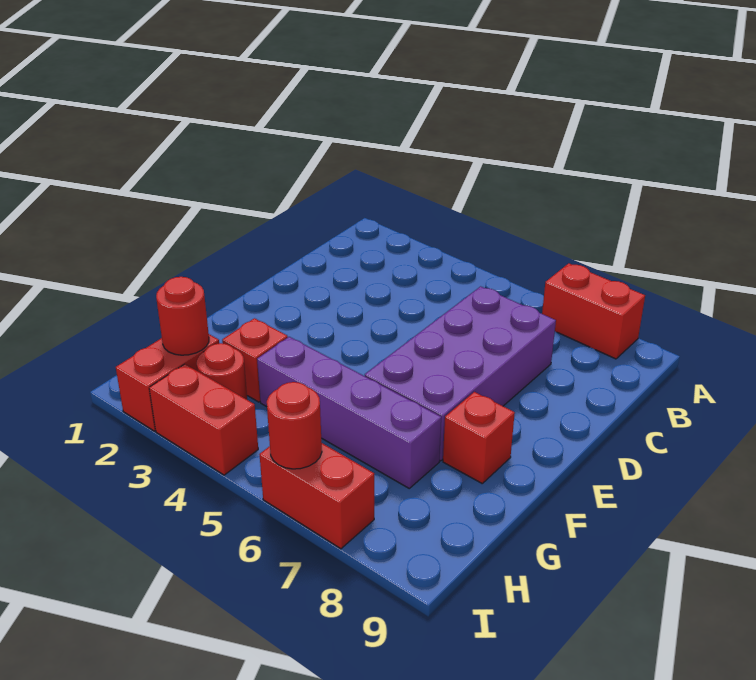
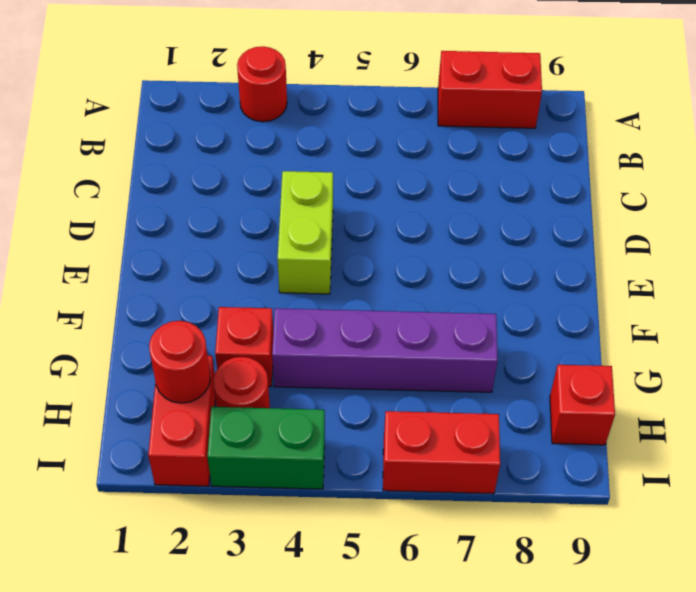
purple 2x4 brick [365,286,556,461] -> none
none -> lime 1x2 brick [278,171,333,294]
red 1x1 brick [443,392,515,483] -> red 1x1 brick moved to [550,365,615,445]
red 1x2 brick [149,364,258,475] -> green 1x2 brick [207,407,325,489]
red 1x1 round brick [267,382,322,469] -> red 1x1 round brick moved to [237,46,287,122]

